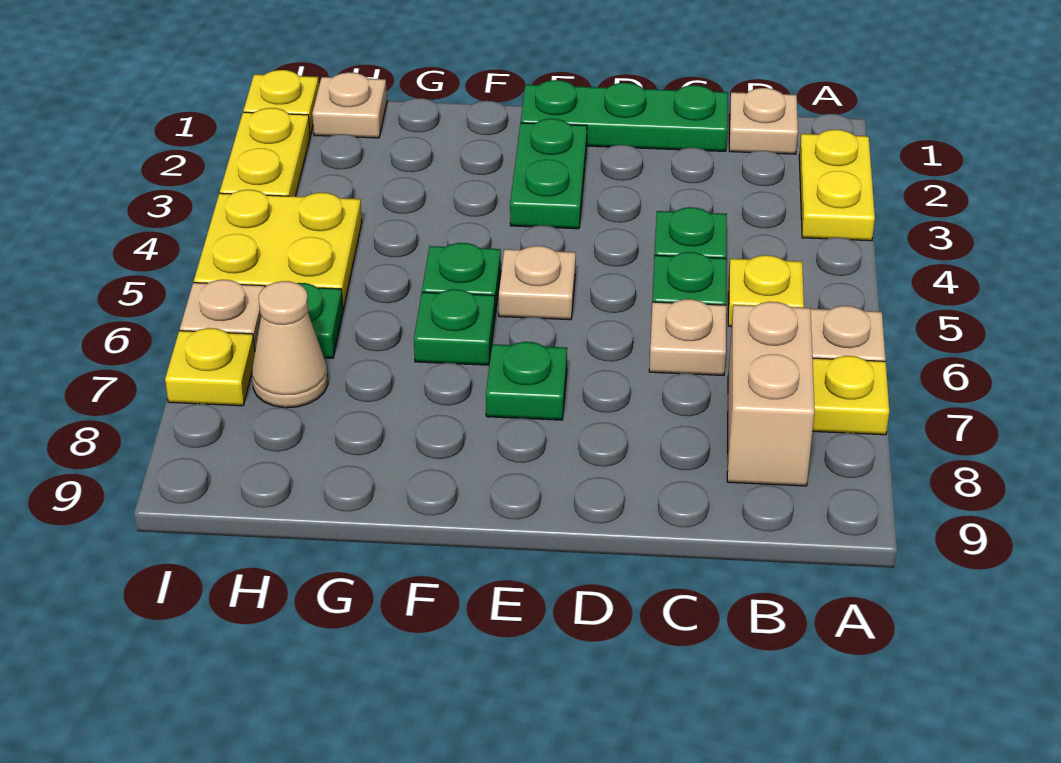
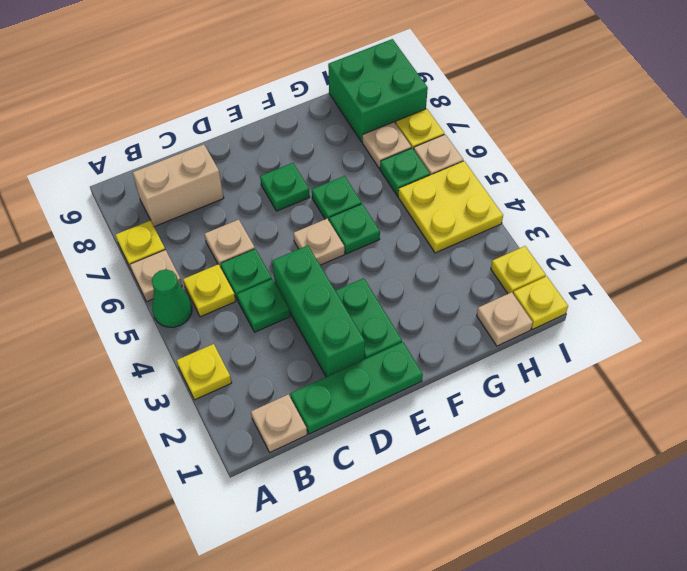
yellow 1x2 plate [799,130,875,241] -> yellow 1x1 plate [177,344,232,400]
none -> green 1x1 cone [152,269,192,327]
tan 1x2 brick [727,302,814,486] -> tan 1x2 brick turned to [133,144,224,227]
none -> green 1x3 brick [272,245,365,377]
tan 1x1 cone [252,281,328,408] -> tan 1x1 plate [363,122,411,169]
none -> green 2x2 brick [328,39,428,142]
yellow 1x2 plate [220,108,310,196] -> yellow 1x1 plate [491,246,546,294]

